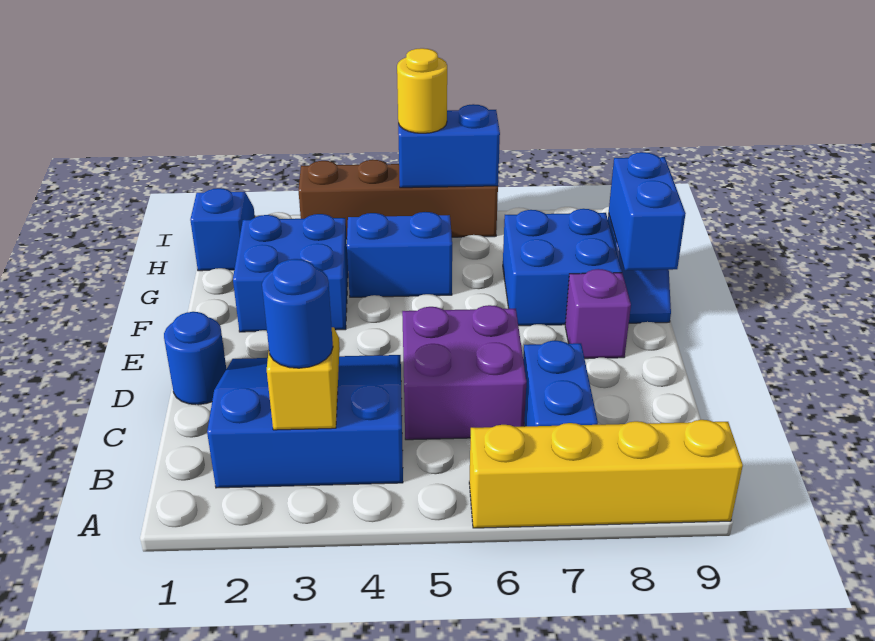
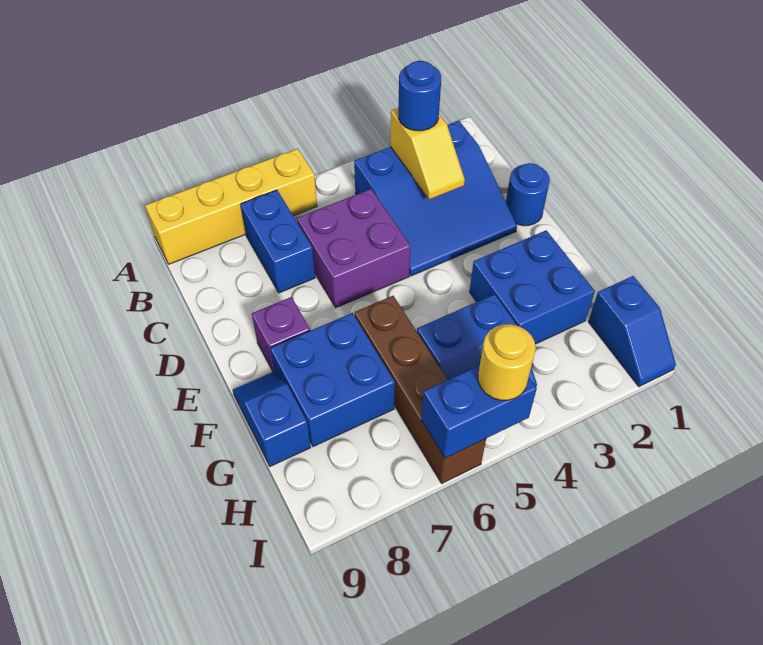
blue 1x2 brick [609,152,686,270] -> none
brown 1x4 brick [298,160,498,238] -> brown 1x4 brick turned to [355,296,486,483]

